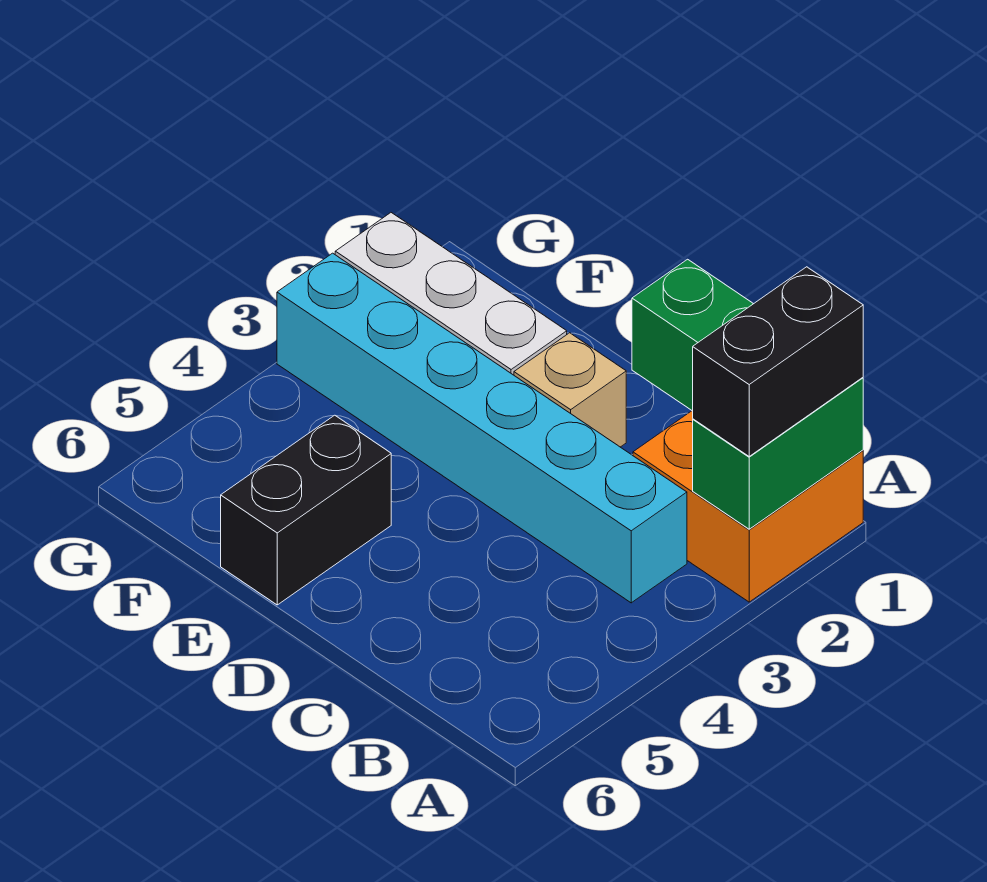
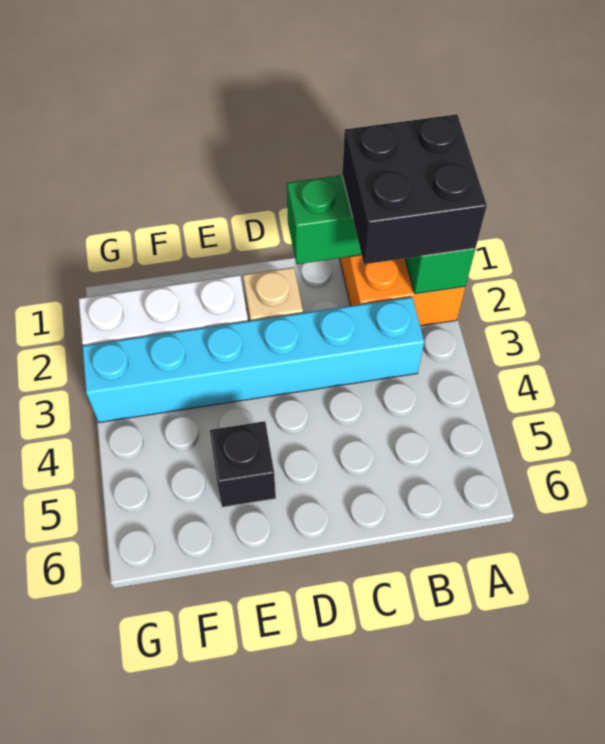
black 1x2 brick [693,267,863,456] -> black 2x2 brick [342,114,487,264]
black 1x2 brick [221,415,391,605] -> black 1x1 brick [210,421,276,507]

